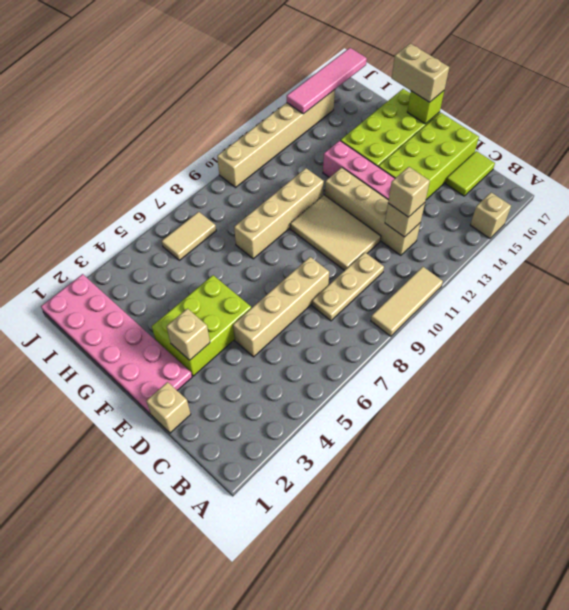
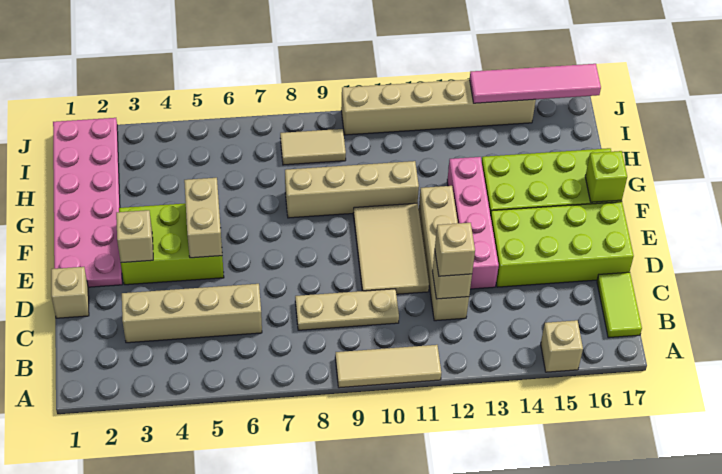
lime 1x2 tile [445,151,495,196] -> lime 1x2 tile turned to [597,272,642,338]
tan 1x4 brick [233,257,329,357] -> tan 1x4 brick moved to [122,284,262,343]
tan 1x2 brick [392,43,449,102] -> tan 1x2 brick moved to [184,178,222,258]
tan 1x2 tile [162,212,216,260] -> tan 1x2 tile moved to [280,129,346,165]

